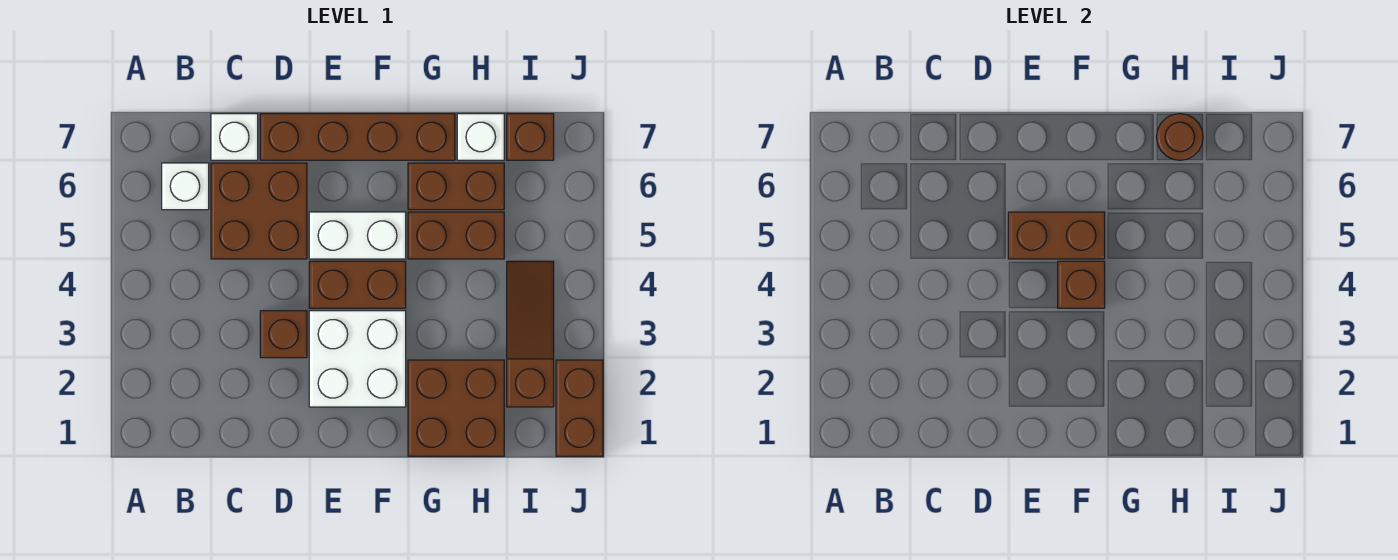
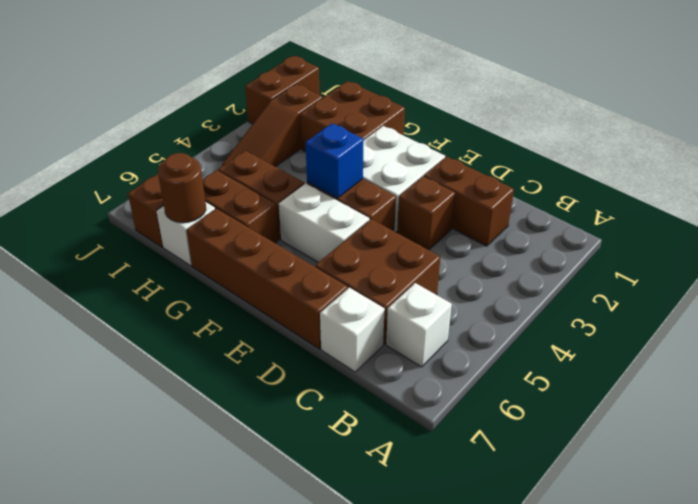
brown 1x2 brick [1008,212,1105,259] -> brown 1x2 brick moved to [424,157,514,246]
brown 1x1 brick [1058,261,1105,308] -> blue 1x1 brick [305,123,364,198]

